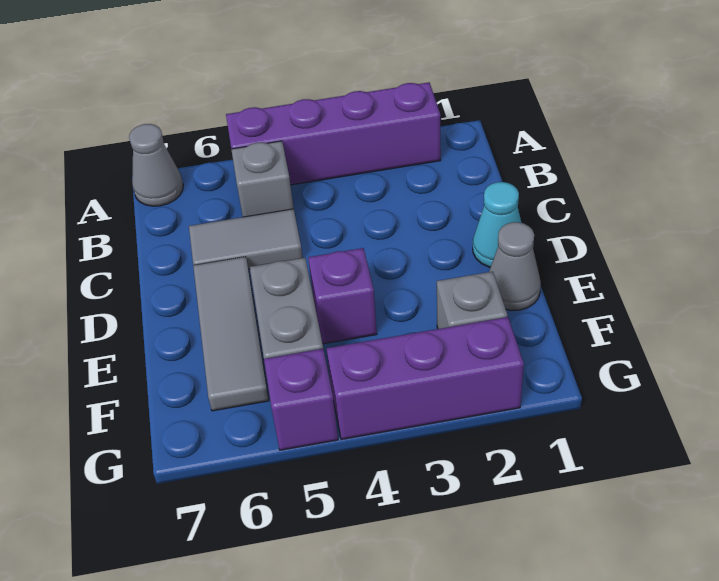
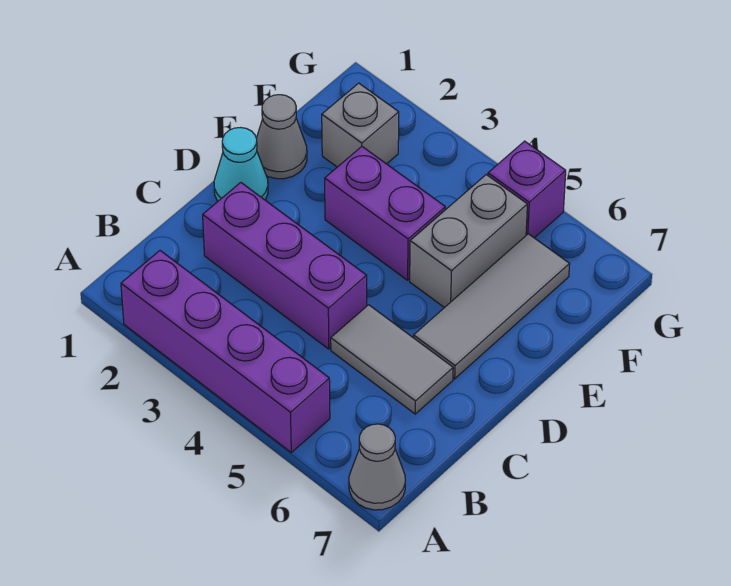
grey 1x1 brick [231,141,294,217] -> none
purple 1x1 brick [308,248,377,344] -> purple 1x2 brick [325,147,445,280]
purple 1x3 brick [326,317,524,439] -> purple 1x3 brick moved to [203,183,367,349]

